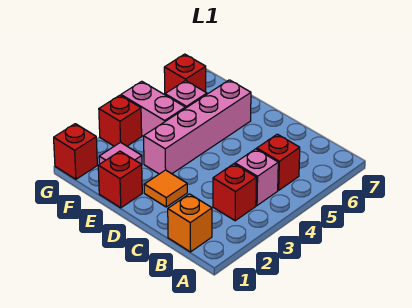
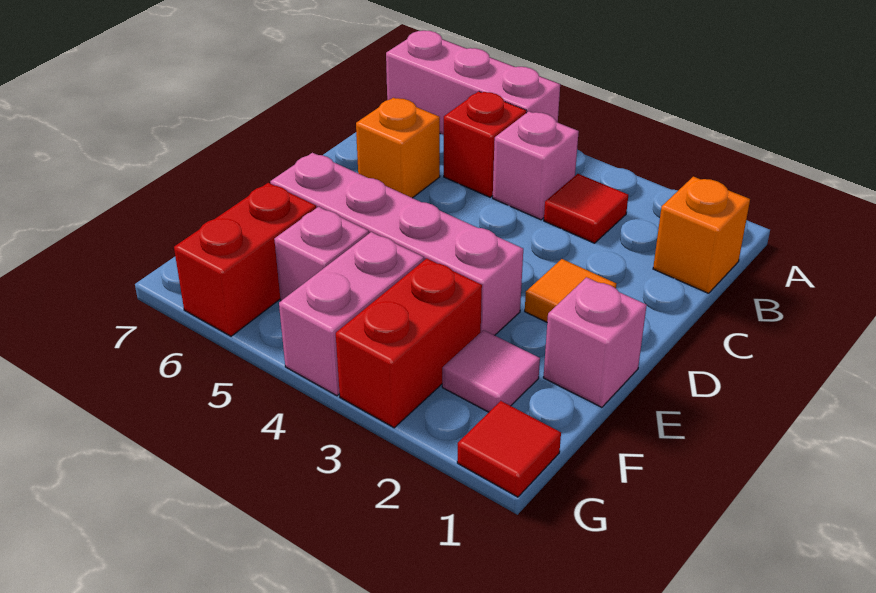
none -> pink 1x3 brick [386,30,560,135]
red 1x1 brick [213,164,257,221] -> red 1x1 tile [544,174,628,243]
none -> orange 1x1 brick [356,98,440,198]
red 1x1 brick [98,151,142,208] -> pink 1x1 brick [543,277,647,407]
red 1x1 brick [54,124,97,179] -> red 1x1 tile [457,401,561,497]
red 1x1 brick [99,95,142,146] -> red 1x2 brick [336,258,482,428]
red 1x1 brick [164,54,206,93] -> red 1x2 brick [174,183,316,336]

